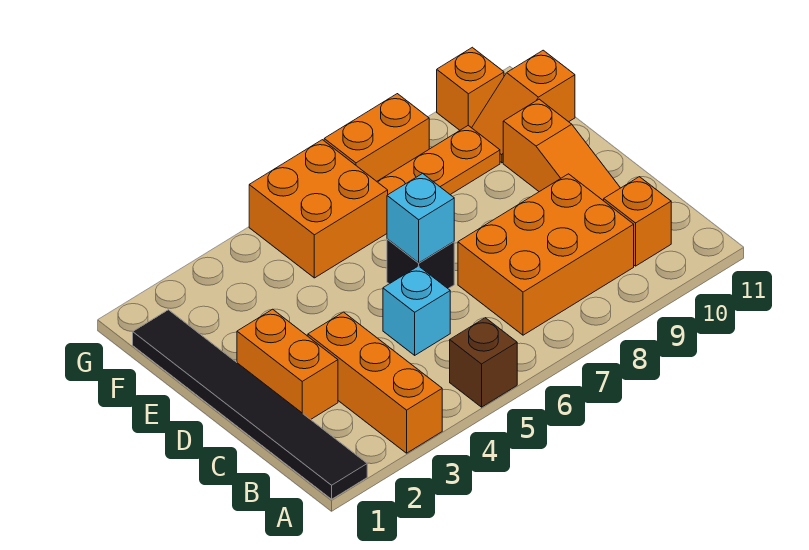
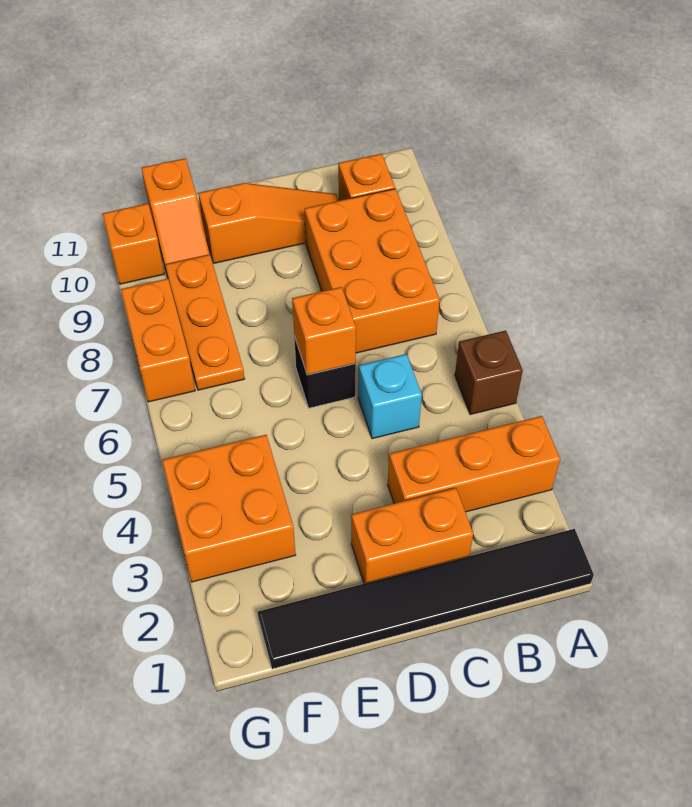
cyan 1x1 brick [387,173,454,263] -> orange 1x1 brick [292,287,356,375]
orange 2x2 brick [249,140,388,278] -> orange 2x2 brick moved to [162,435,296,582]

